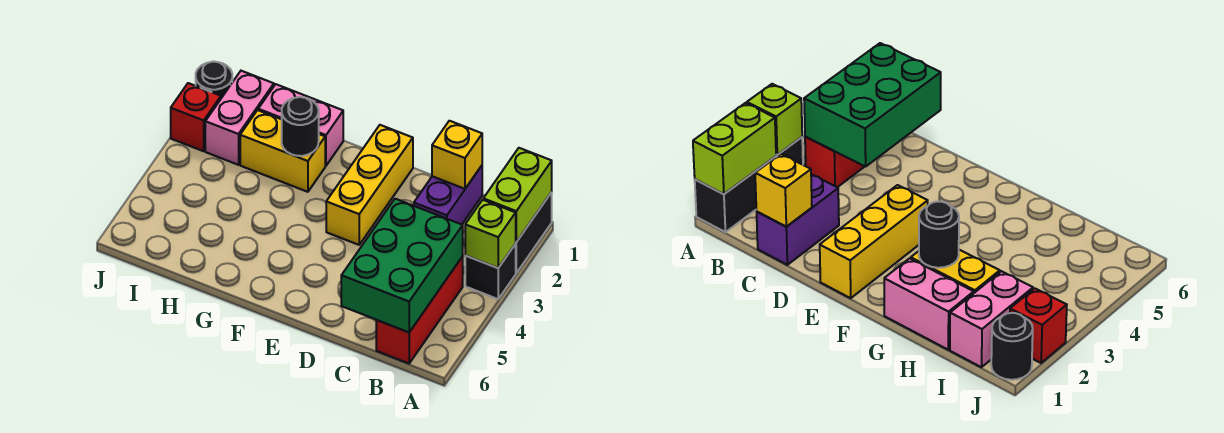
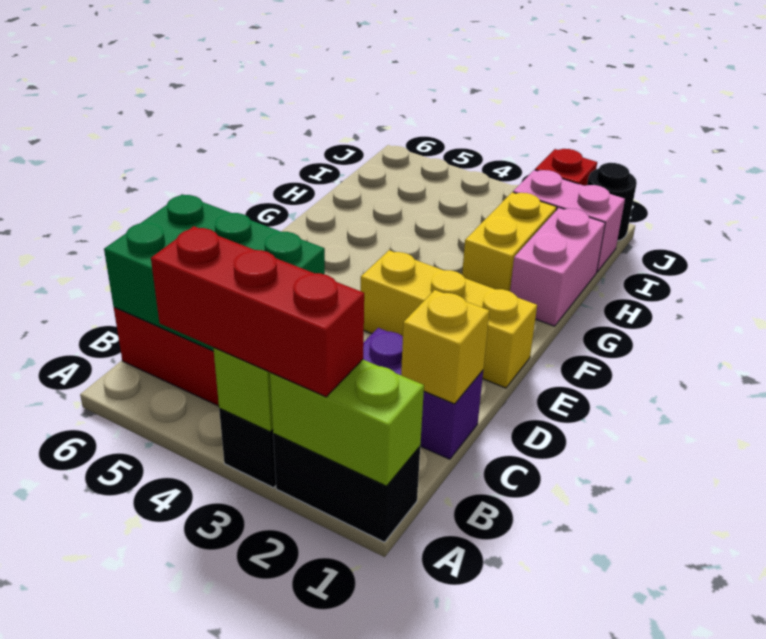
none -> red 1x3 brick [151,226,364,397]
black 1x1 round brick [282,97,319,156] -> none

